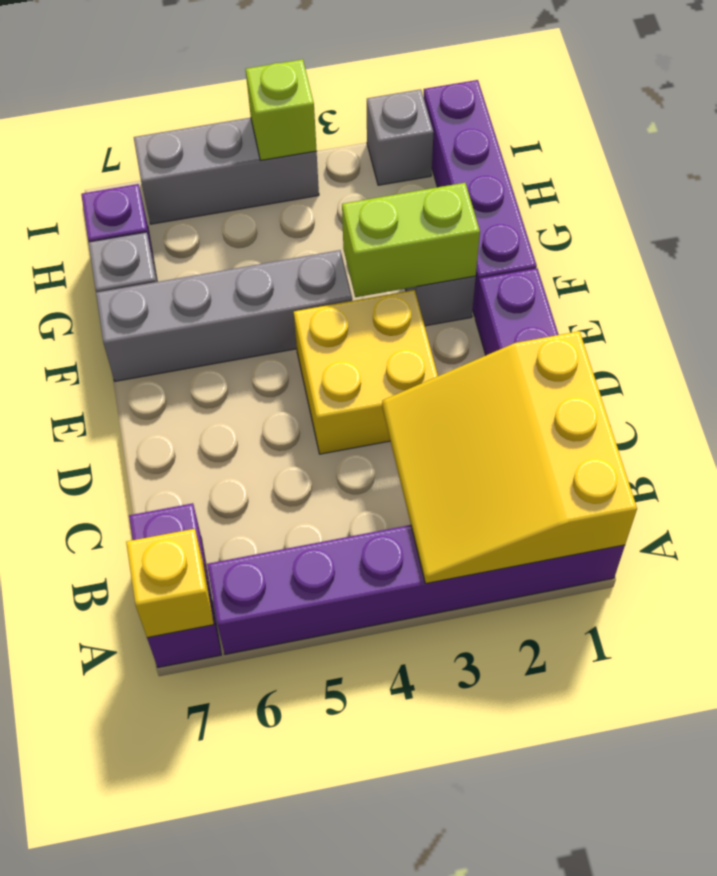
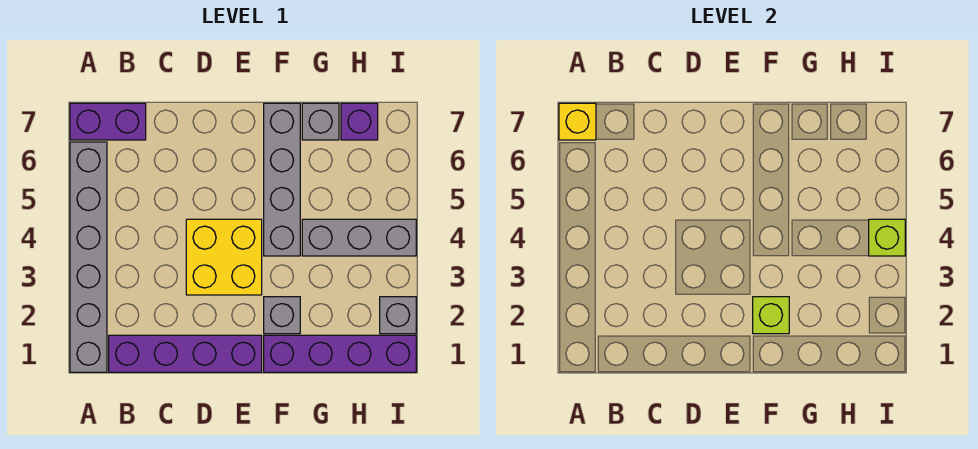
purple 1x6 brick [207,525,625,654] -> grey 1x6 brick [70,142,107,372]
yellow 3x3 slope [382,331,637,584] -> none
lime 1x2 brick [342,183,480,297] -> lime 1x1 brick [753,297,789,334]
grey 1x3 brick [134,118,319,224] -> grey 1x3 brick turned to [302,219,416,256]

